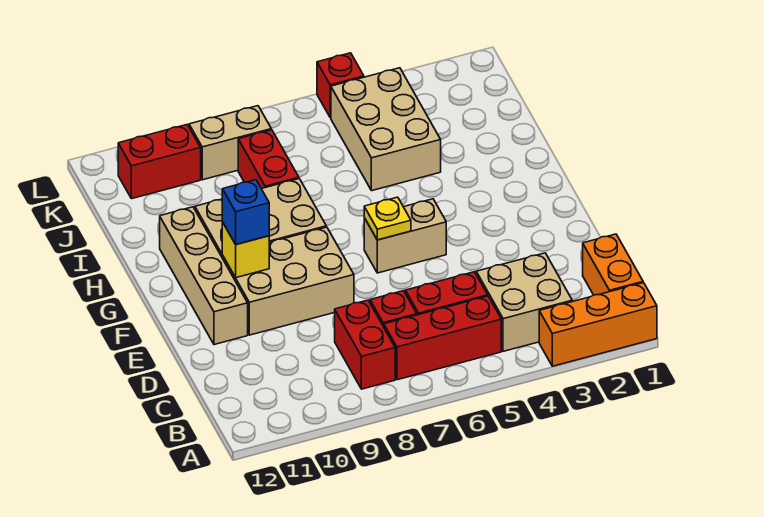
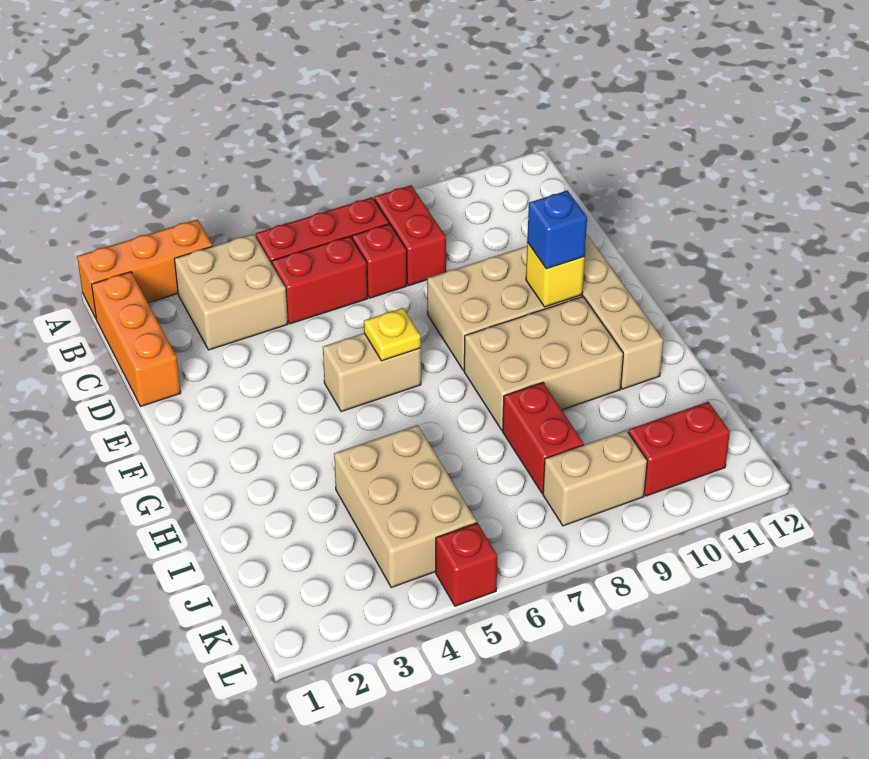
orange 1x2 brick [583,234,643,295] -> orange 1x3 brick [92,272,181,406]

